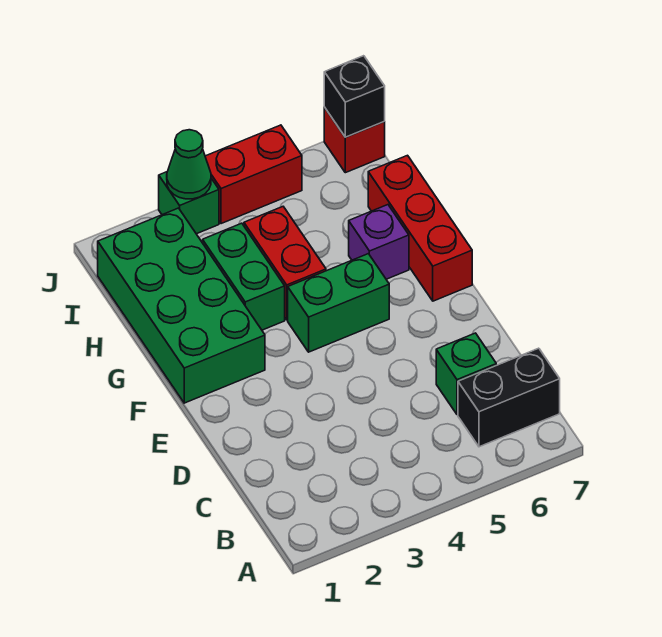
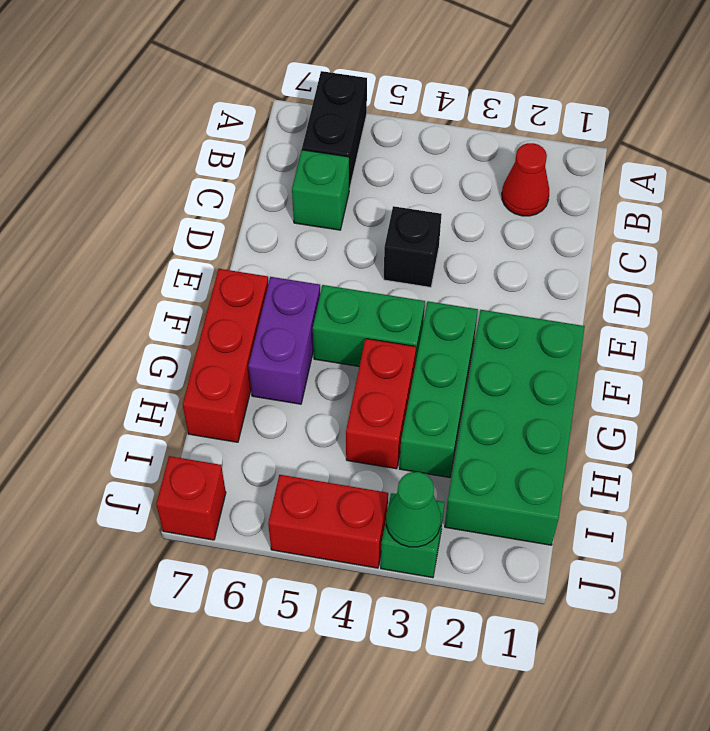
none -> red 1x1 cone [502,143,549,216]
black 1x2 brick [458,348,560,447] -> black 1x2 brick turned to [302,71,367,189]
green 1x2 brick [203,223,285,330] -> green 1x3 brick [400,301,478,478]
purple 1x1 brick [349,205,409,279] -> purple 1x2 brick [249,277,320,404]
black 1x1 brick [324,56,385,137] -> black 1x1 brick moved to [384,206,442,287]

